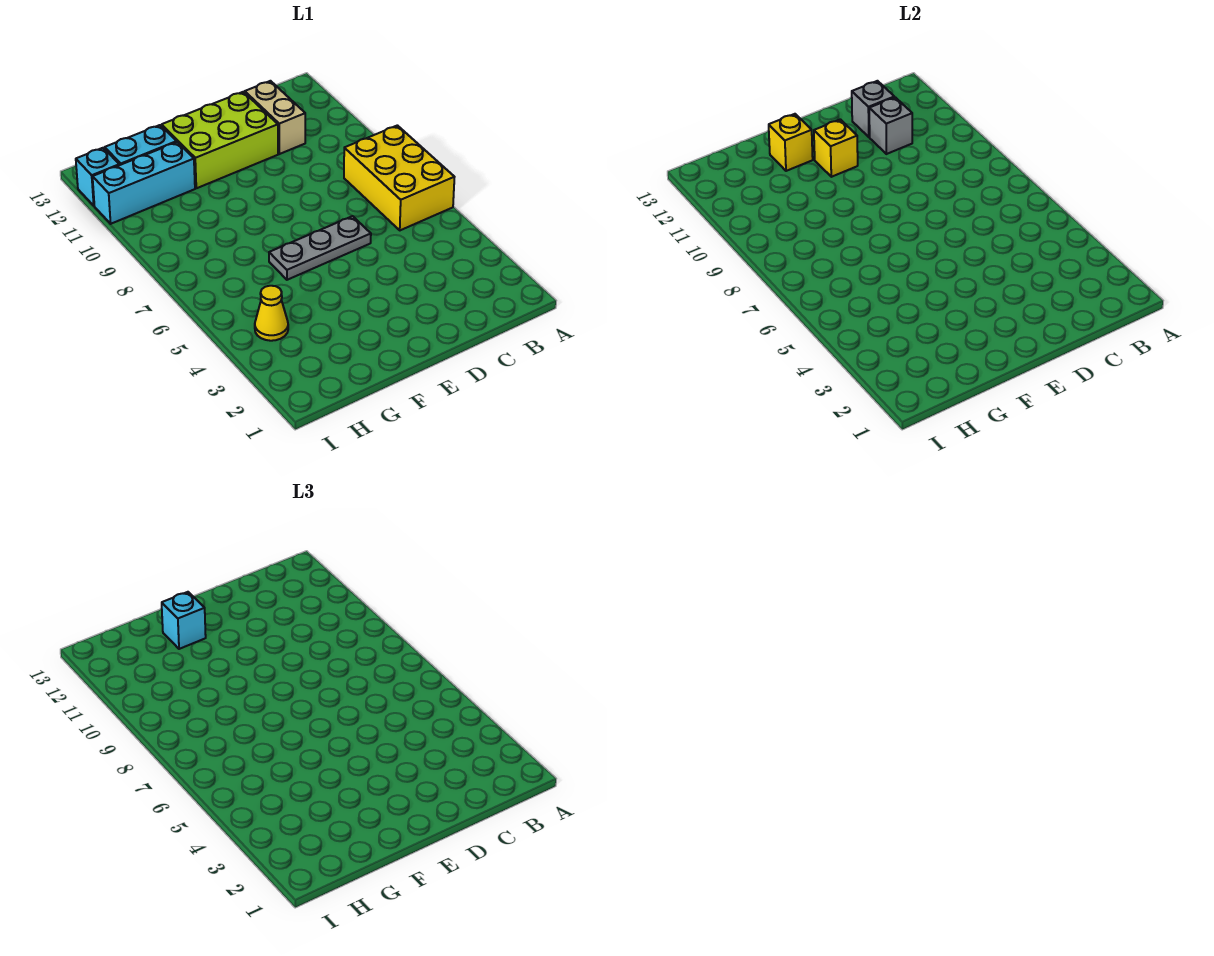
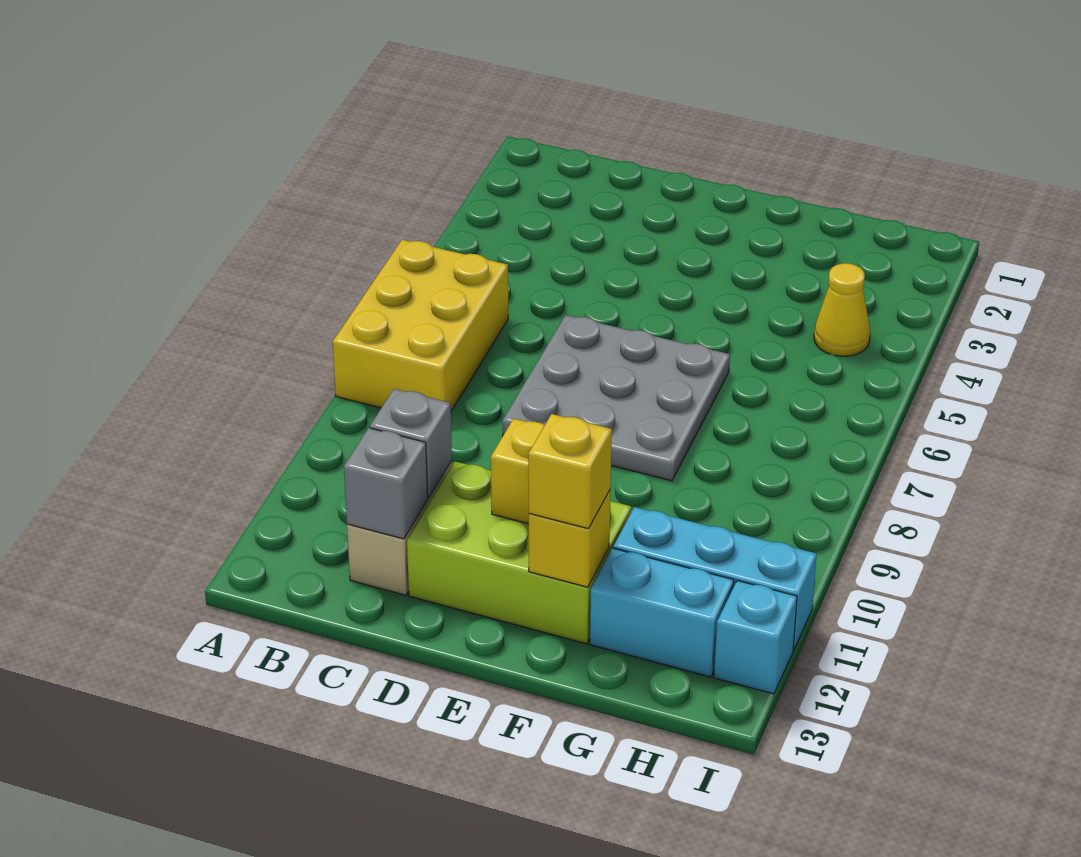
grey 1x3 plate [269,216,371,280] -> grey 3x3 plate [502,315,730,481]
cyan 1x1 brick [162,592,206,649] -> yellow 1x1 brick [528,414,612,529]

